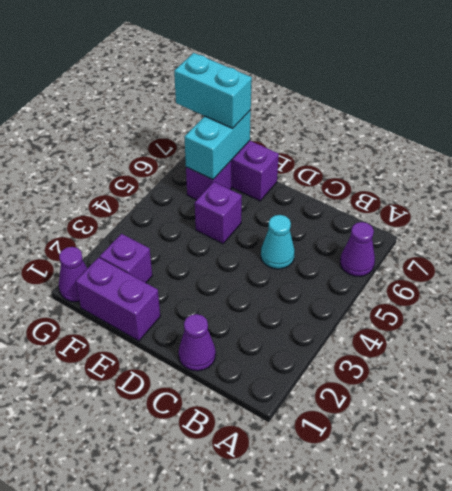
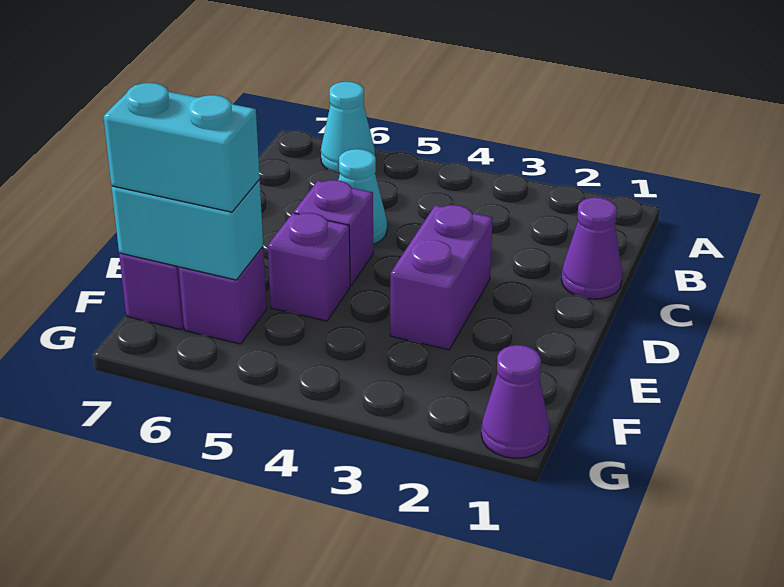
purple 1x1 cone [340,222,375,277] -> cyan 1x1 cone [321,82,375,172]
purple 1x2 brick [76,258,160,341] -> purple 1x2 brick moved to [390,205,493,350]
purple 1x1 brick [100,234,152,283] -> purple 1x1 brick moved to [294,180,373,285]
cyan 1x2 brick [174,53,252,128] -> cyan 1x2 brick turned to [103,83,260,212]

